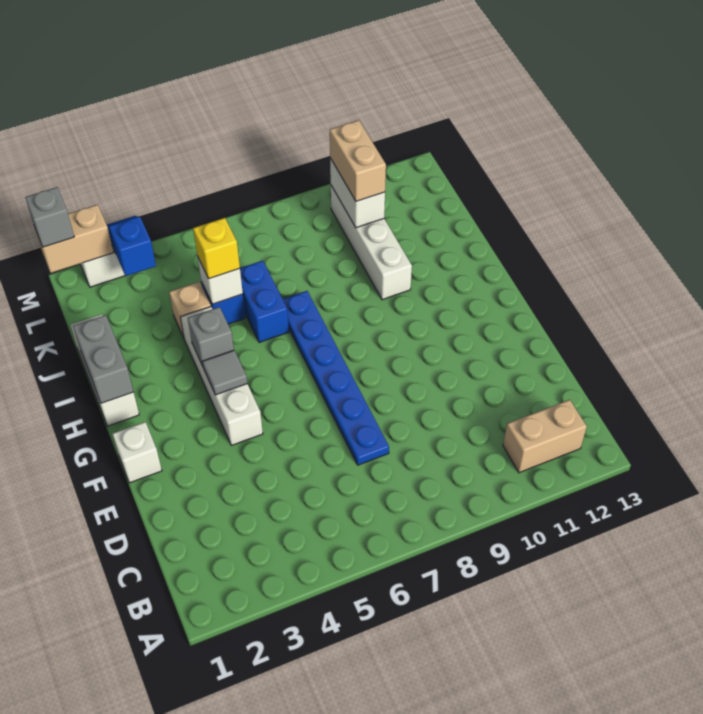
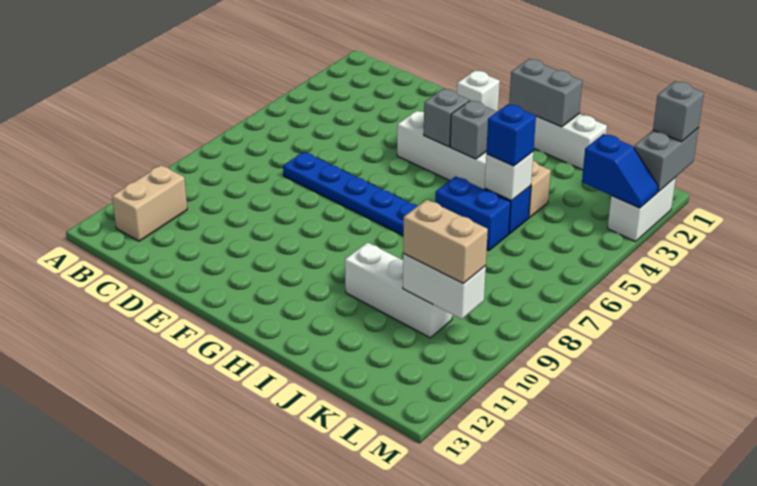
grey 1x1 tile [202,350,247,395] -> grey 1x1 brick [424,89,469,147]
white 1x4 brick [331,186,412,300] -> white 1x3 brick [345,242,452,338]
yellow 1x1 brick [193,218,240,279] -> blue 1x1 brick [486,104,536,166]
tan 1x2 brick [35,205,114,273] -> grey 1x2 brick [634,128,699,192]

